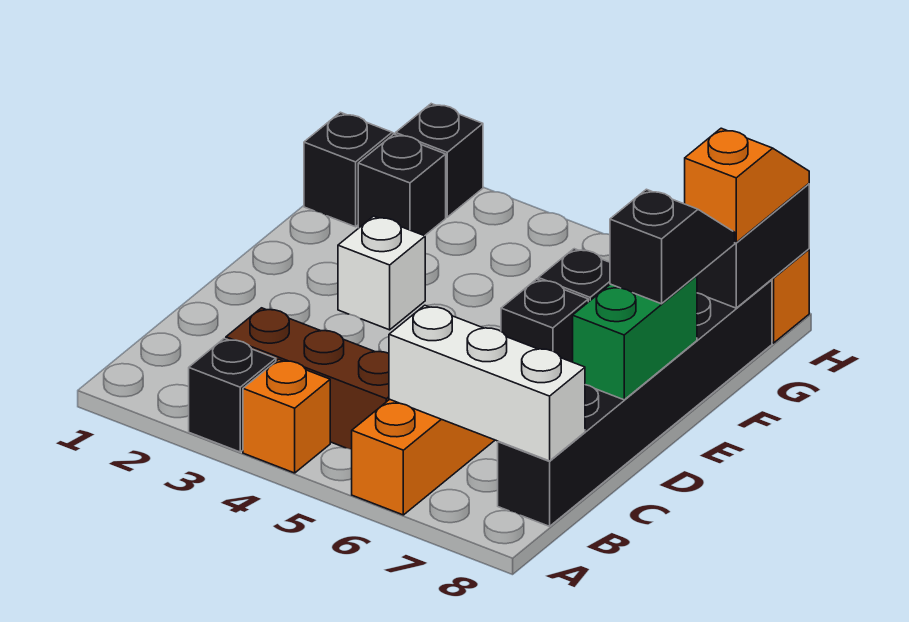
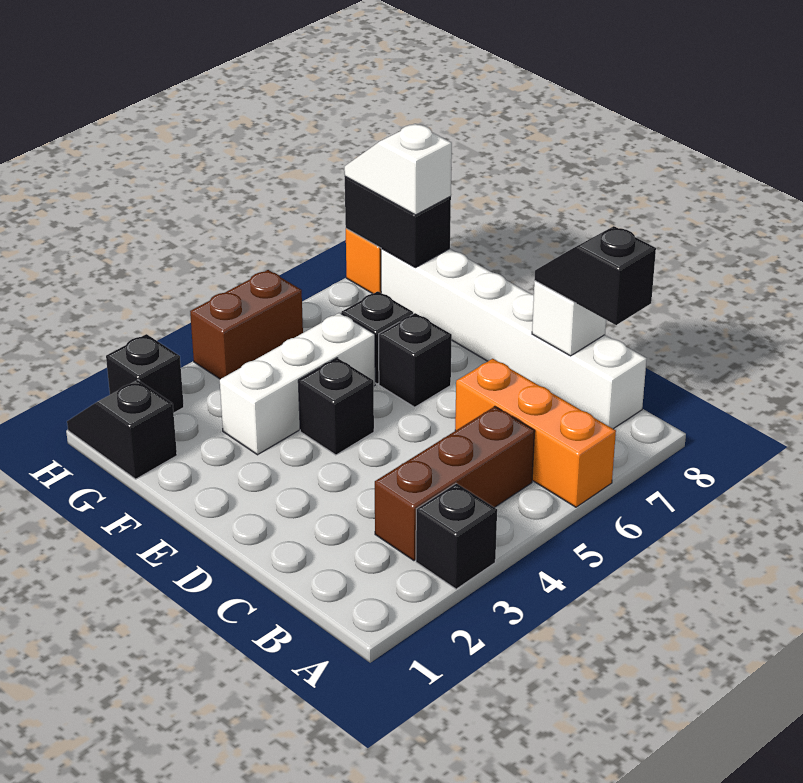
orange 1x1 brick [243,359,330,473] -> none
white 1x3 brick [389,305,585,461] -> white 1x3 brick moved to [220,313,375,455]
black 1x6 brick [498,280,772,526] -> white 1x6 brick [381,249,647,429]
green 1x2 brick [573,275,697,400] -> none
white 1x1 brick [338,216,425,330] -> white 1x1 brick moved to [532,281,606,356]
black 1x2 slope [610,189,735,304] -> black 1x2 slope moved to [534,226,656,325]
black 1x1 brick [358,134,446,236] -> black 1x1 brick moved to [298,358,374,455]
orange 1x2 slope [685,128,809,243] -> white 1x2 slope [344,124,452,215]
none -> brown 1x2 brick [190,270,303,379]

